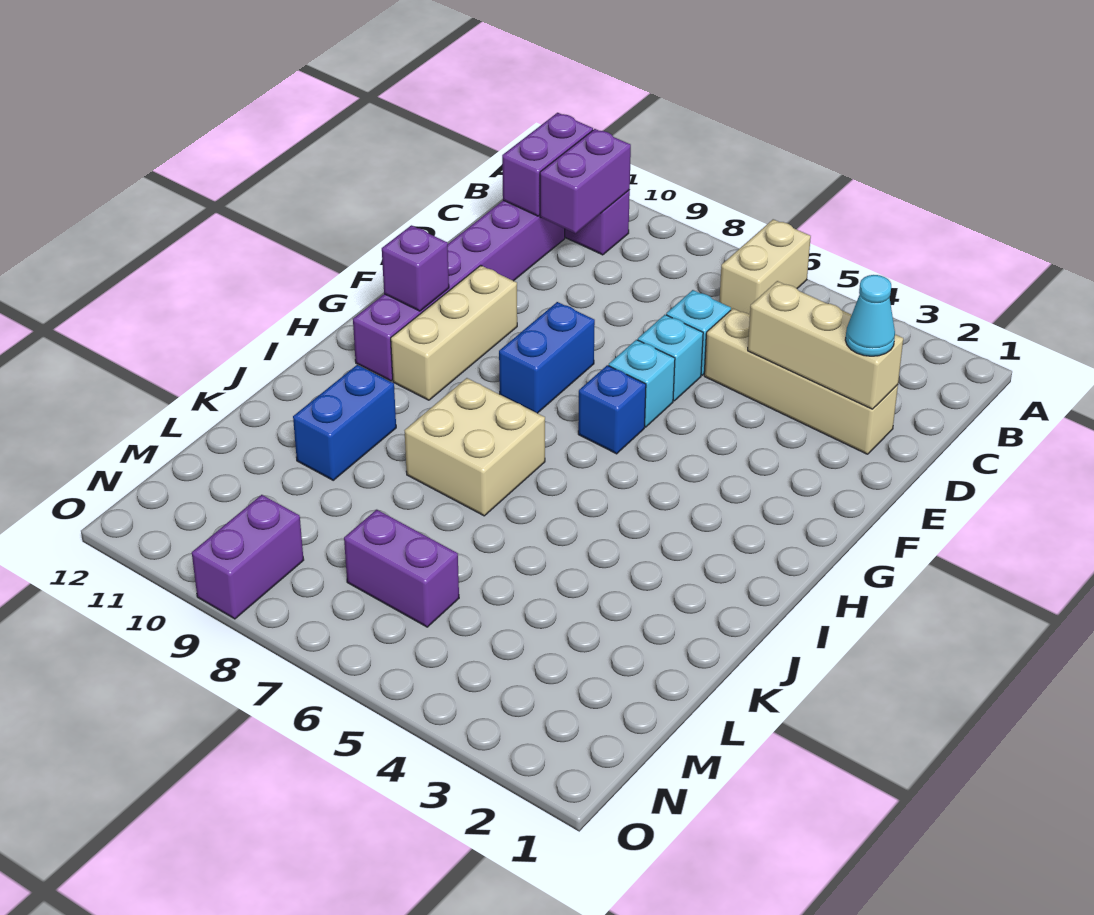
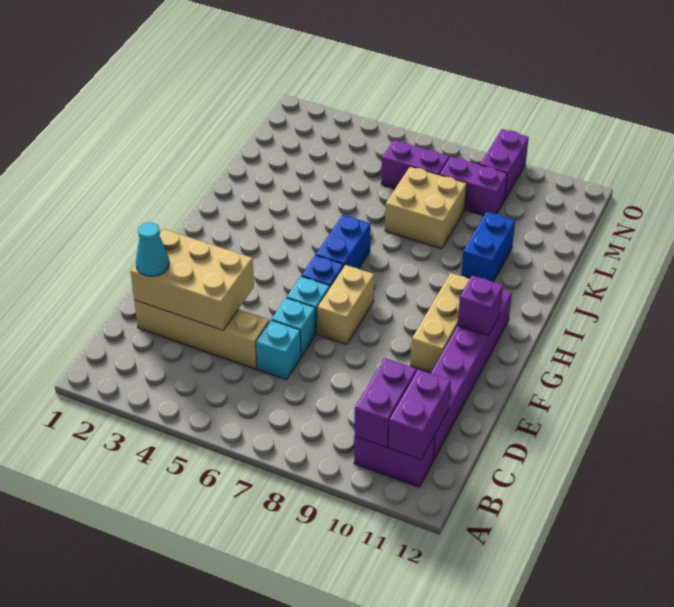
tan 1x2 brick [719,219,811,315] -> tan 1x2 brick moved to [317,265,374,344]
tan 1x3 brick [748,281,903,409] -> tan 2x3 brick [130,229,254,330]
blue 1x2 brick [499,302,595,413] -> blue 1x2 brick moved to [316,215,371,269]
tan 2x2 brick [405,378,545,516] -> tan 2x2 brick moved to [385,166,467,249]
none -> purple 1x2 brick [439,157,507,216]

